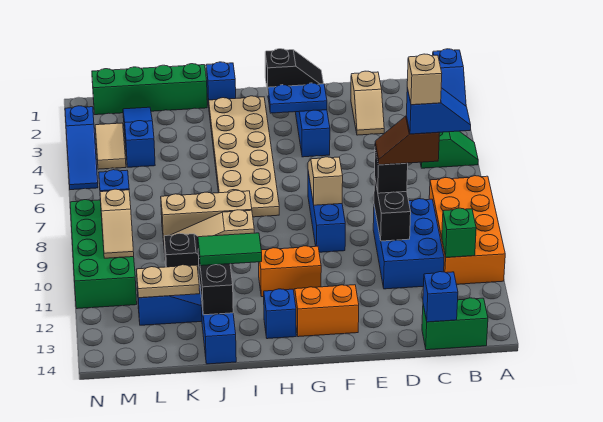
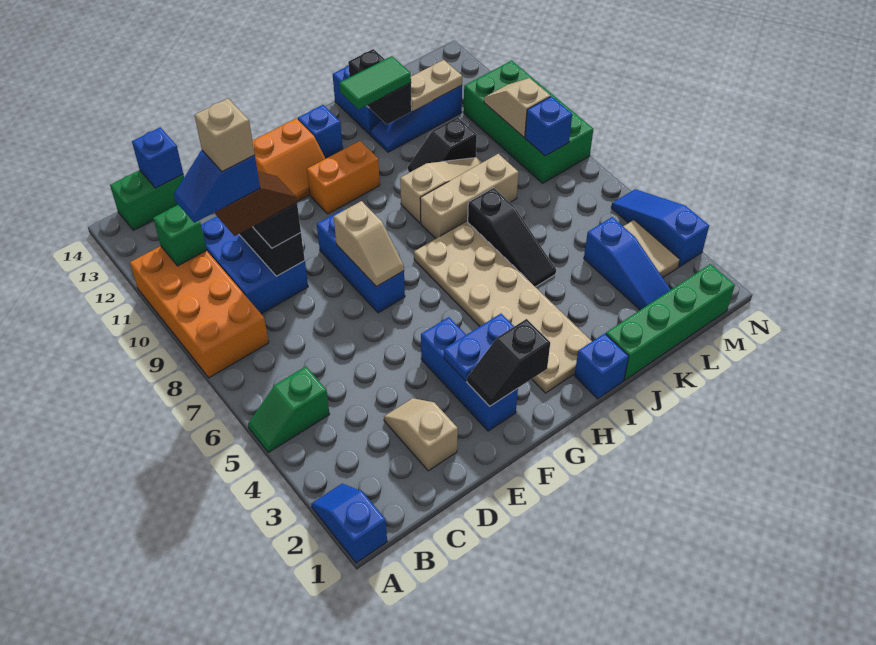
none -> black 1x3 slope [468,188,556,287]

